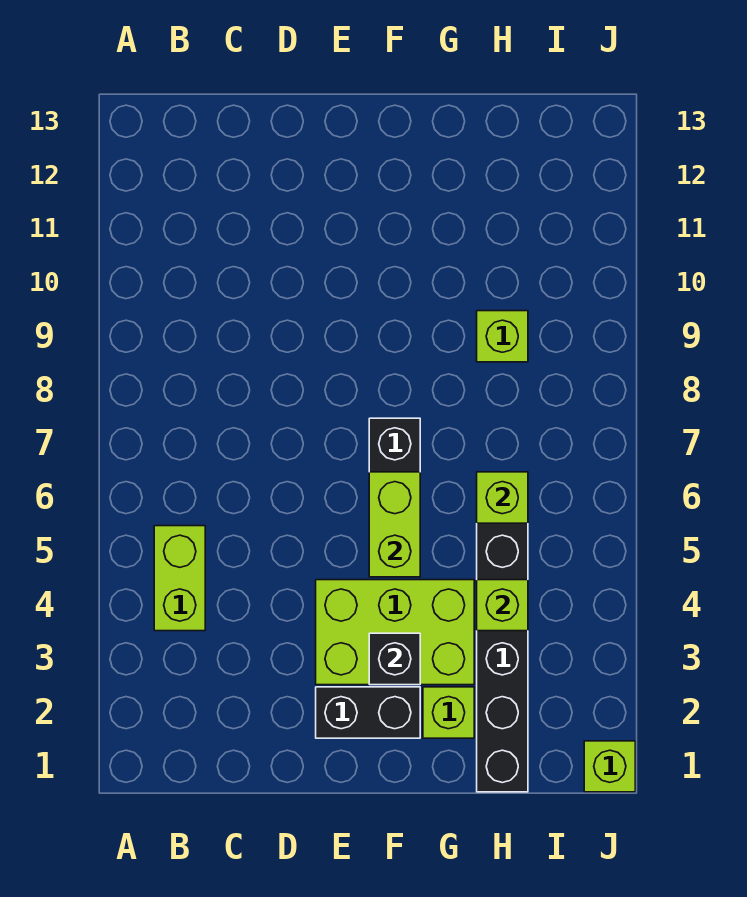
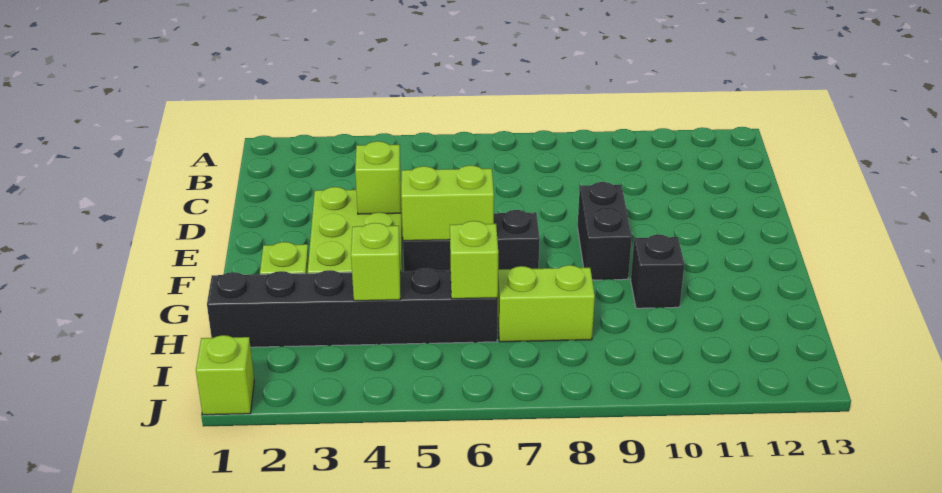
lime 1x2 brick [154,526,205,631] -> lime 1x2 brick moved to [498,265,595,342]
black 1x2 brick [316,687,420,738] -> black 1x2 brick moved to [578,182,632,280]
black 1x1 brick [369,633,420,685] -> black 1x1 brick moved to [631,235,684,308]
lime 1x1 brick [477,311,528,362] -> lime 1x1 brick moved to [355,141,401,214]

